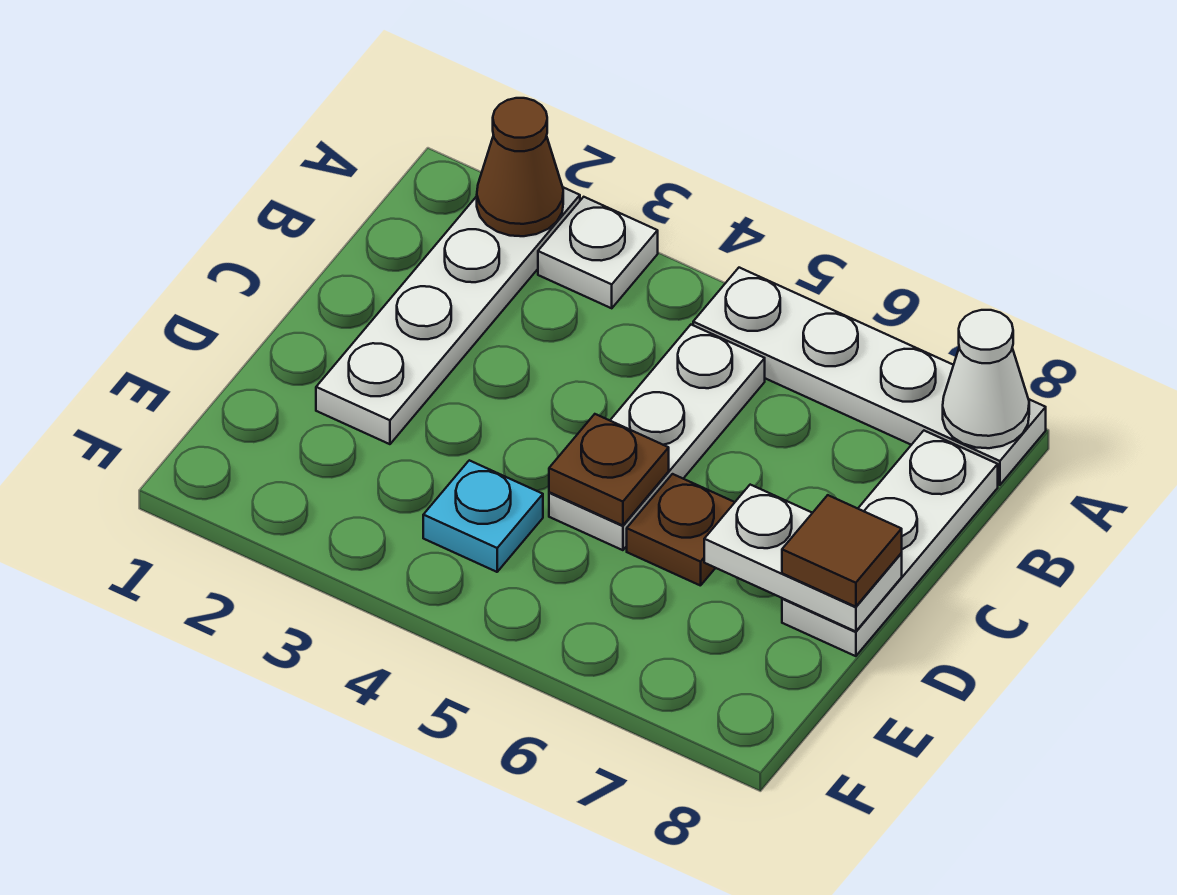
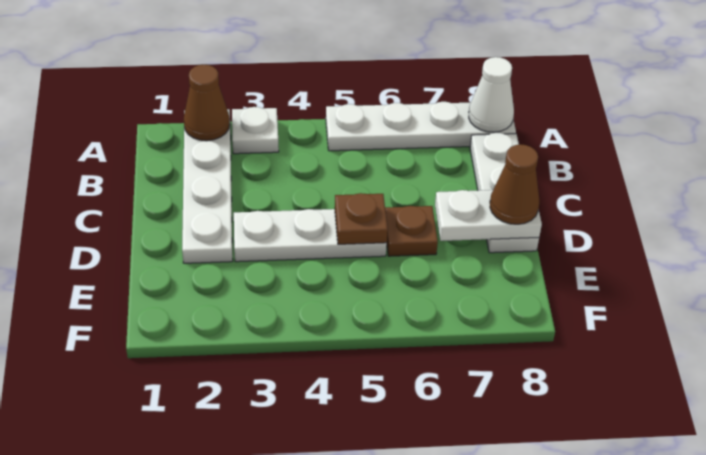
white 1x3 plate [549,325,765,550] -> white 1x3 plate turned to [234,209,387,262]
brown 1x1 tile [782,495,902,607] -> brown 1x1 cone [490,144,539,224]
cyan 1x1 plate [423,460,543,572] -> none

